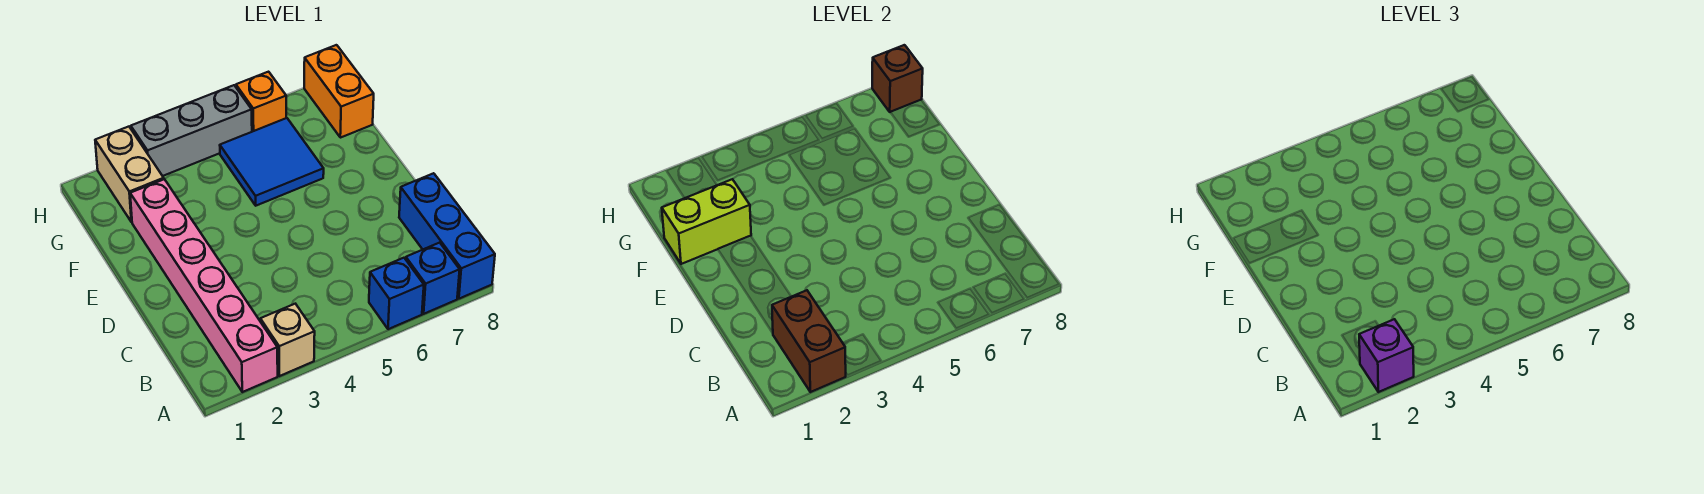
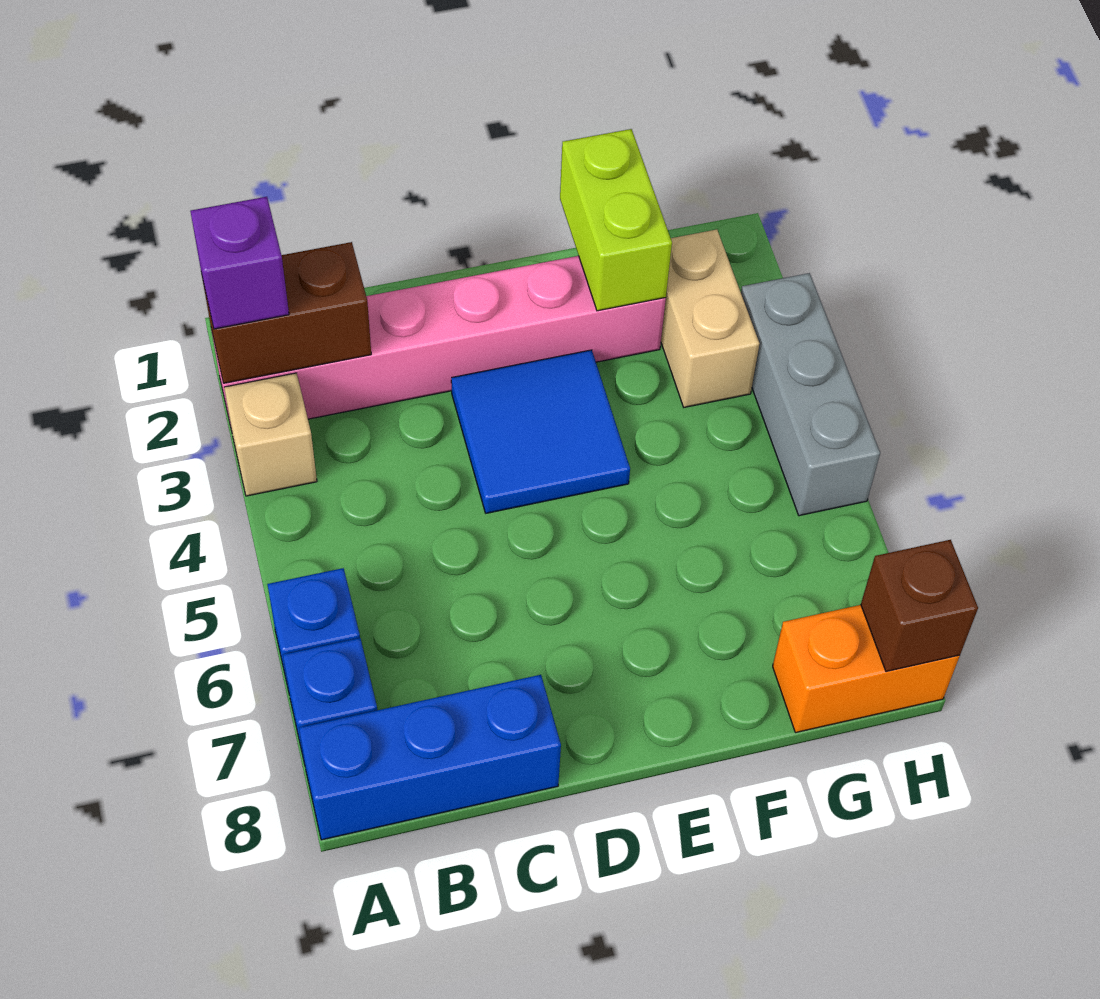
blue 2x2 tile [220,118,324,206] -> blue 2x2 tile moved to [451,350,630,513]
tan 1x2 brick [95,127,164,222] -> tan 1x2 brick turned to [661,229,759,407]
orange 1x1 brick [236,72,286,132] -> none

